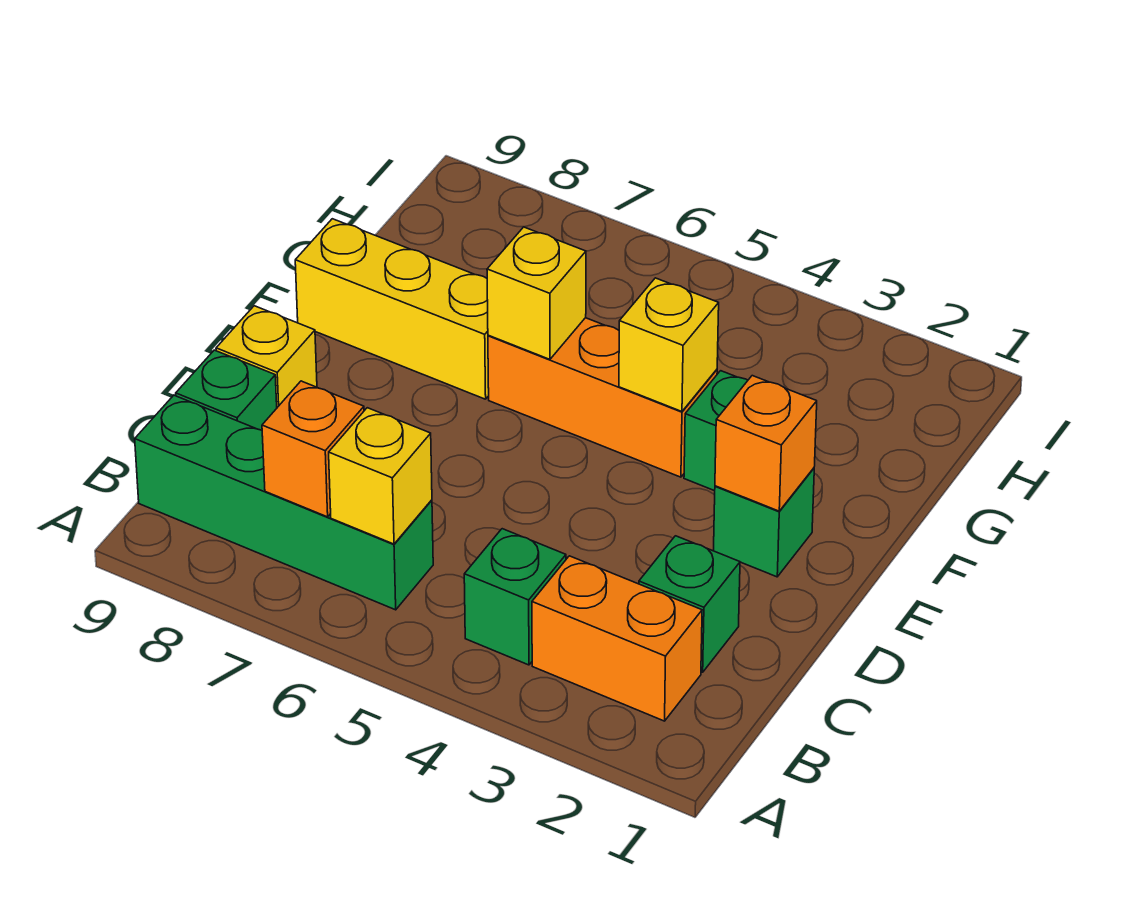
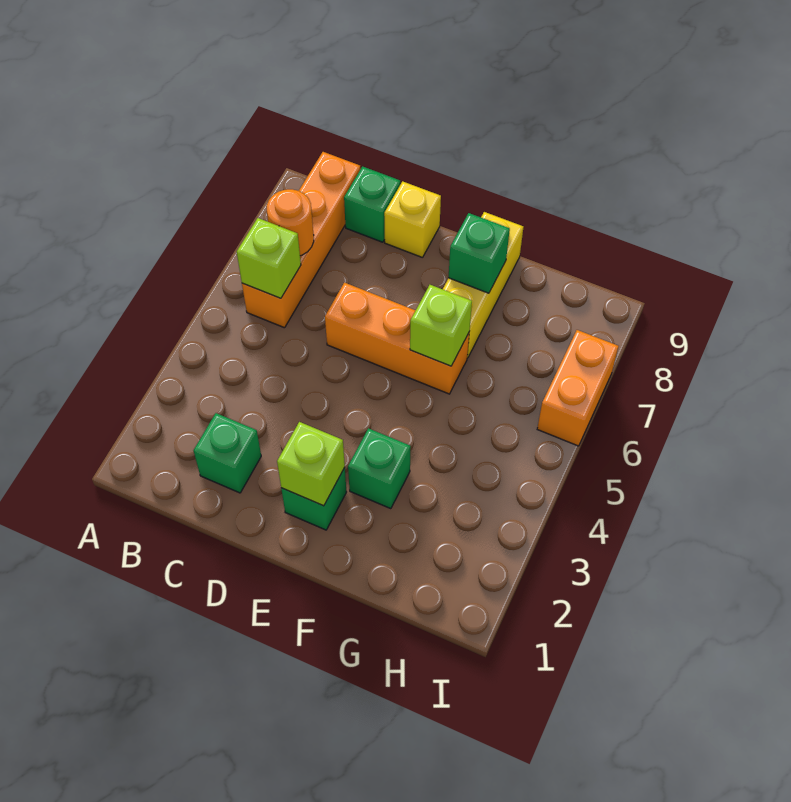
orange 1x2 brick [532,556,702,721] -> orange 1x2 brick moved to [537,330,619,446]
green 1x1 brick [464,529,566,665] -> green 1x1 brick moved to [449,213,510,293]
green 1x4 brick [135,395,433,610] -> orange 1x4 brick [242,152,361,328]
yellow 1x1 brick [329,408,432,544] -> lime 1x1 brick [237,218,301,298]
orange 1x1 brick [262,381,364,517] -> orange 1x1 round brick [267,189,314,256]
orange 1x1 brick [715,376,817,511] -> lime 1x1 brick [277,422,345,506]
orange 1x3 brick [488,318,717,477] -> orange 1x3 brick turned to [325,283,469,394]
yellow 1x1 brick [619,278,719,412] -> none
yellow 1x1 brick [487,227,586,359] -> lime 1x1 brick [410,285,472,366]

